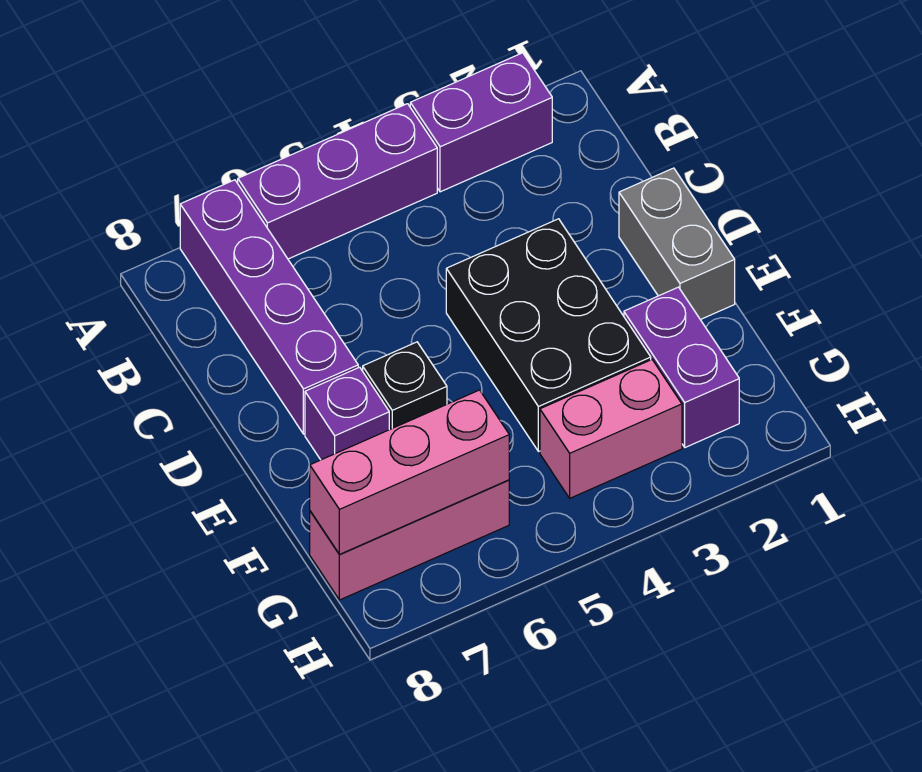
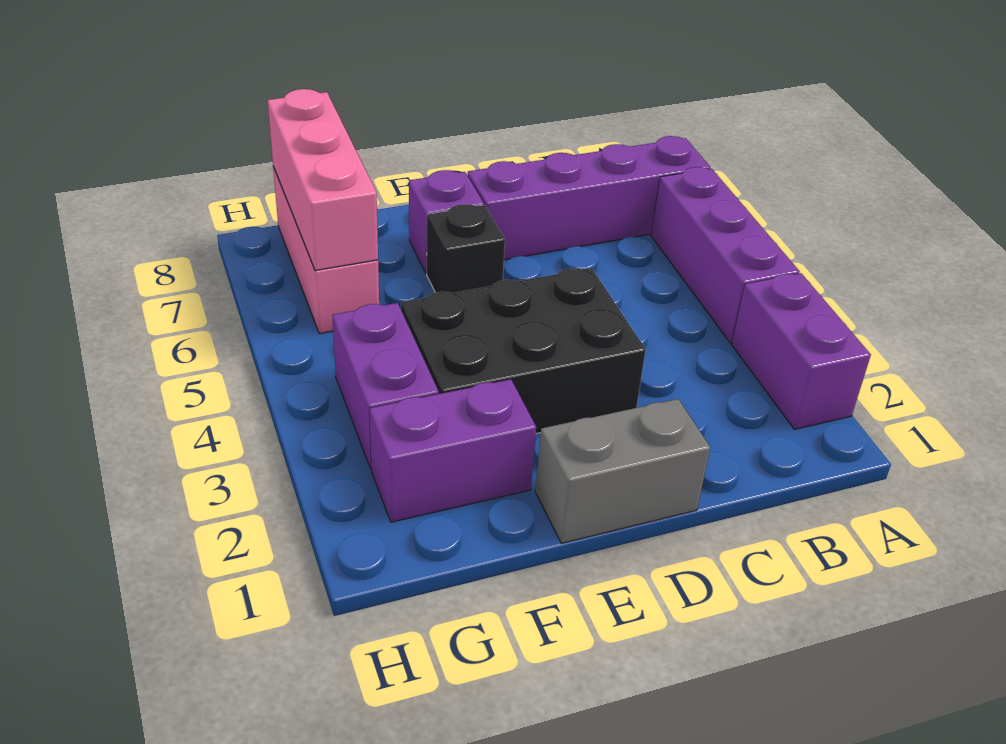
pink 1x2 brick [540,360,682,498] -> purple 1x2 brick [332,303,439,469]

